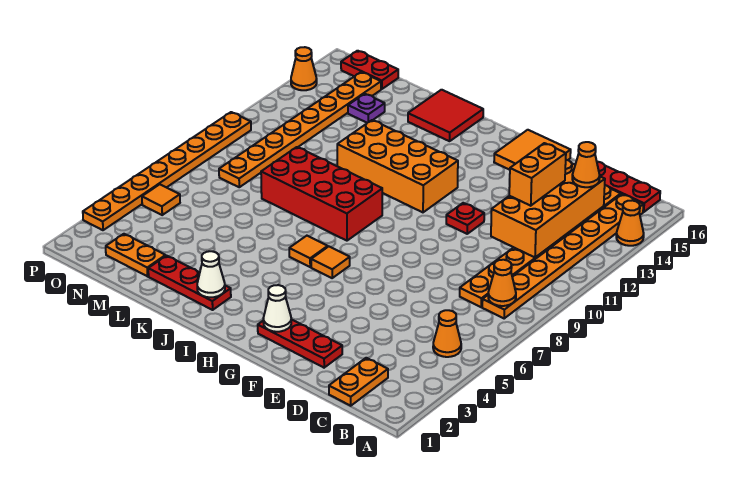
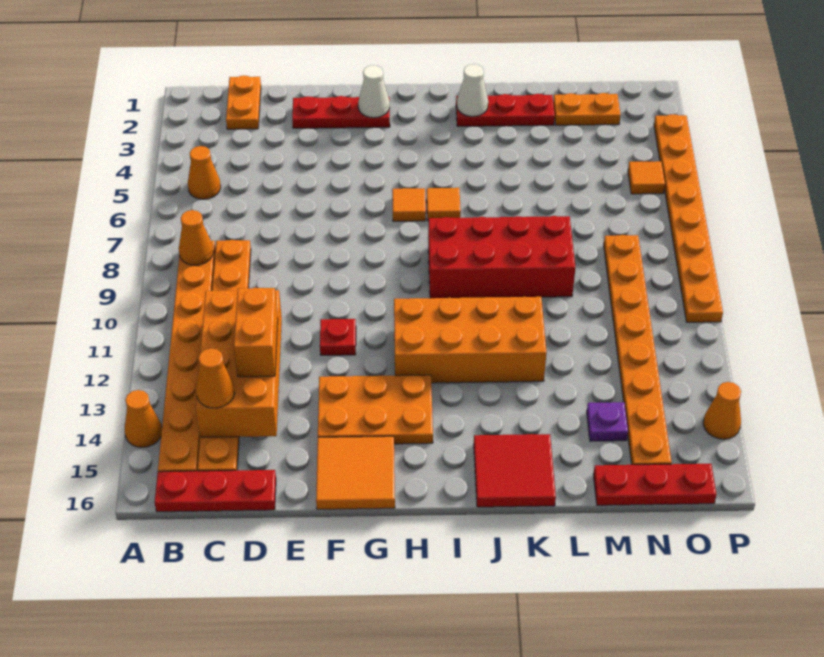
none -> orange 2x3 plate [318,375,433,444]
red 1x2 plate [341,51,398,89] -> red 1x3 plate [593,464,717,505]

